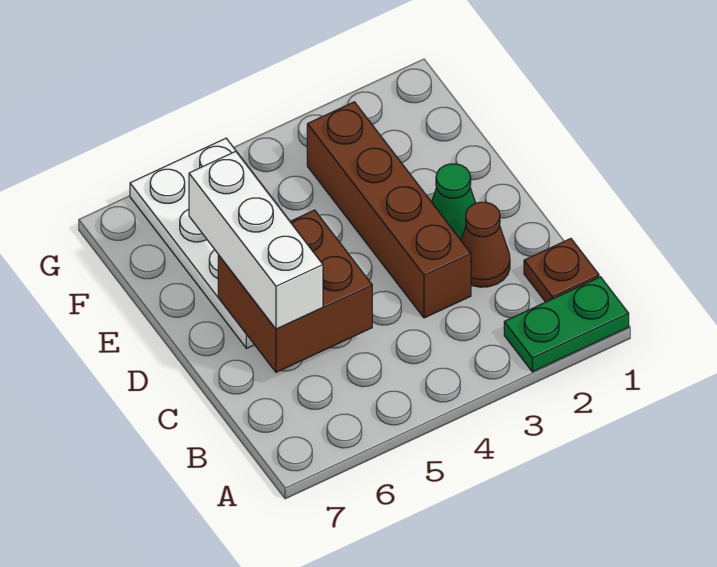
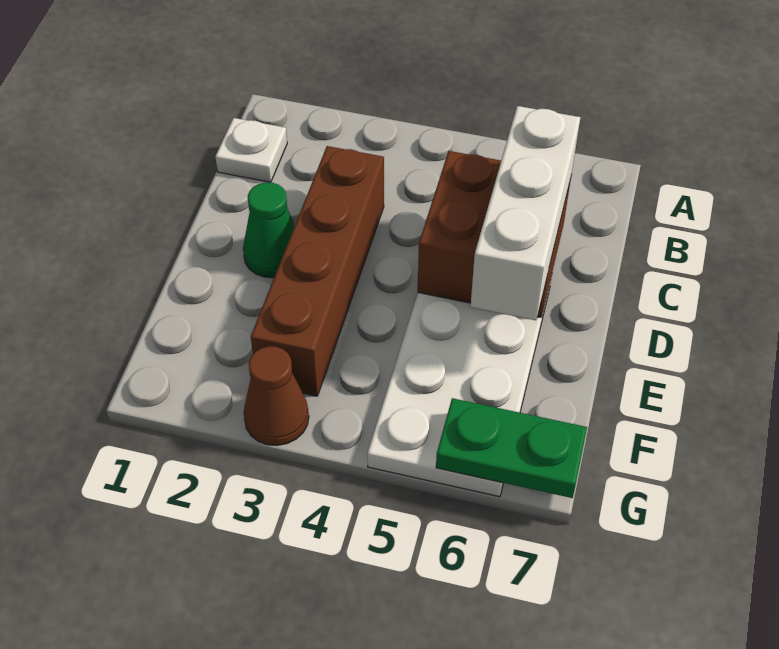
green 1x2 plate [504,277,629,372] -> green 1x2 plate moved to [436,398,587,498]
brown 1x1 plate [524,239,599,302] -> white 1x1 plate [215,118,287,182]
brown 1x1 cone [461,202,510,287] -> brown 1x1 cone moved to [244,346,309,445]

